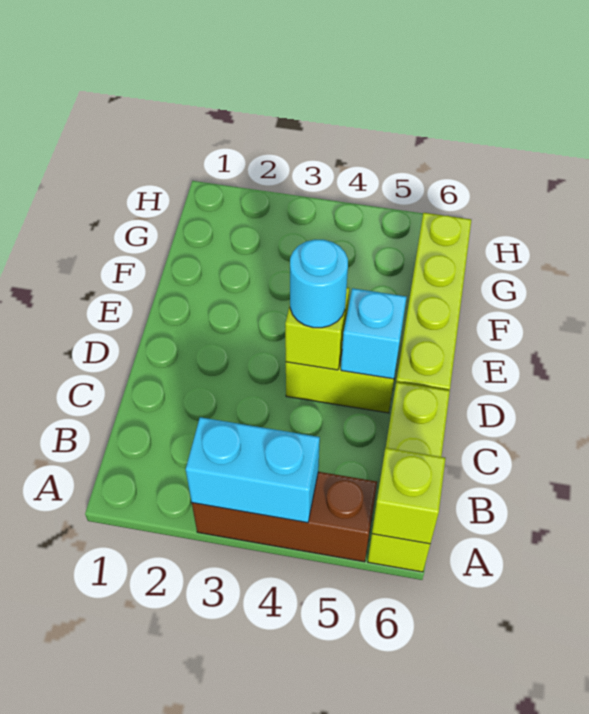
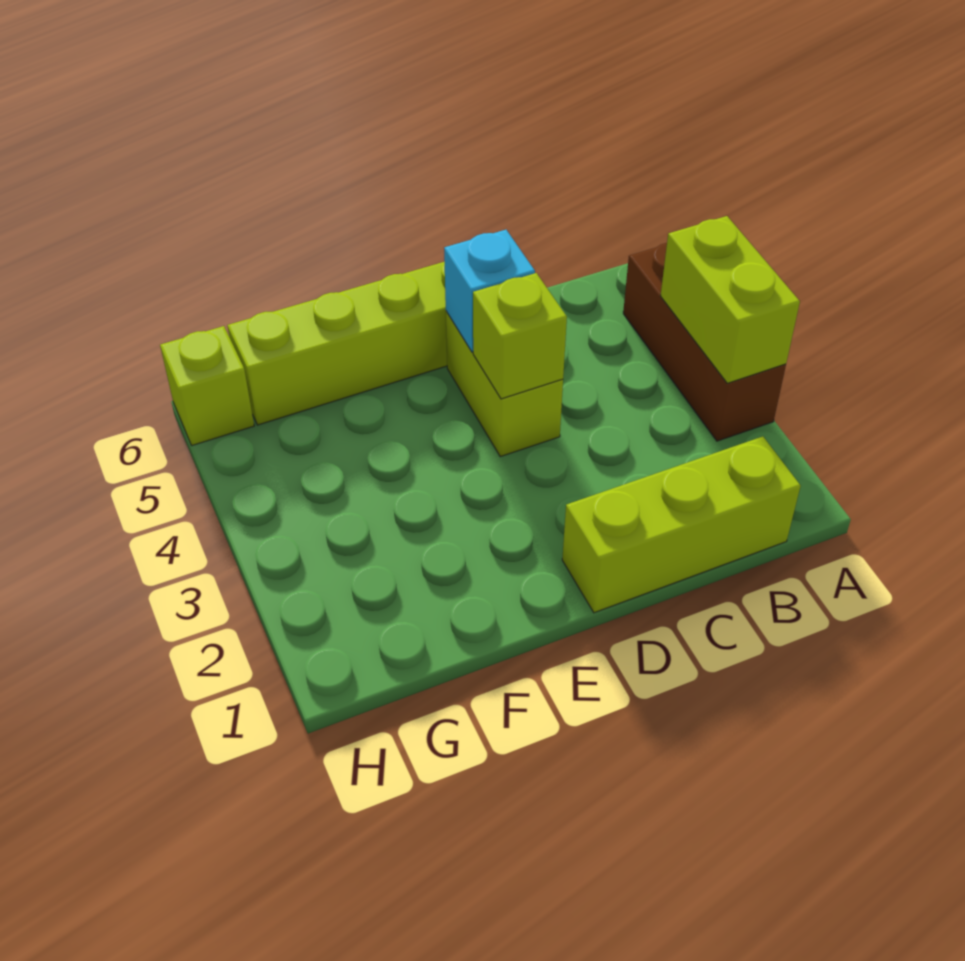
cyan 1x2 brick [186,417,320,523] -> lime 1x2 brick [661,216,800,383]
lime 1x3 brick [368,382,450,572] -> lime 1x3 brick moved to [562,437,801,613]
lime 1x1 brick [372,448,445,544] -> lime 1x1 brick moved to [160,326,254,445]
cyan 1x1 round brick [290,240,348,328] -> none

